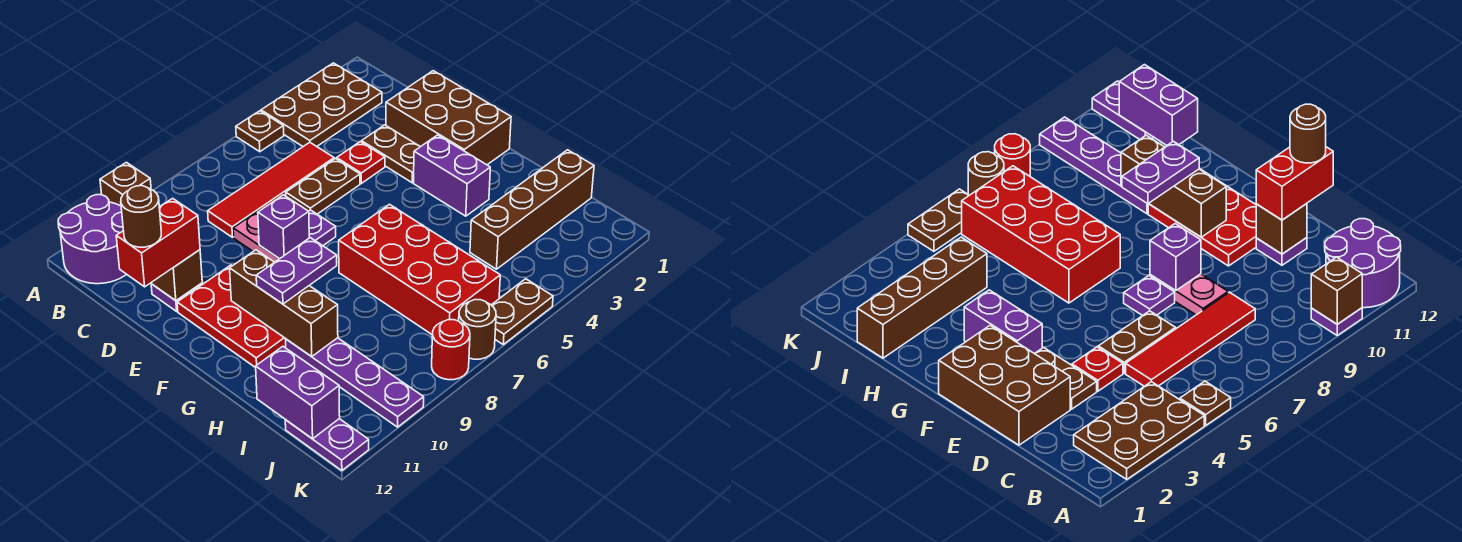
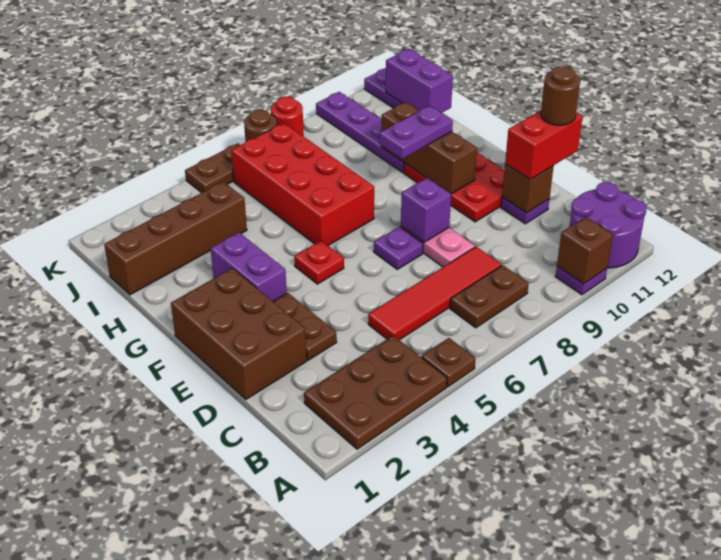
red 1x1 plate [337,142,385,183] -> red 1x1 plate moved to [294,241,344,284]
brown 1x2 plate [286,158,360,214] -> brown 1x2 plate moved to [450,265,529,328]

